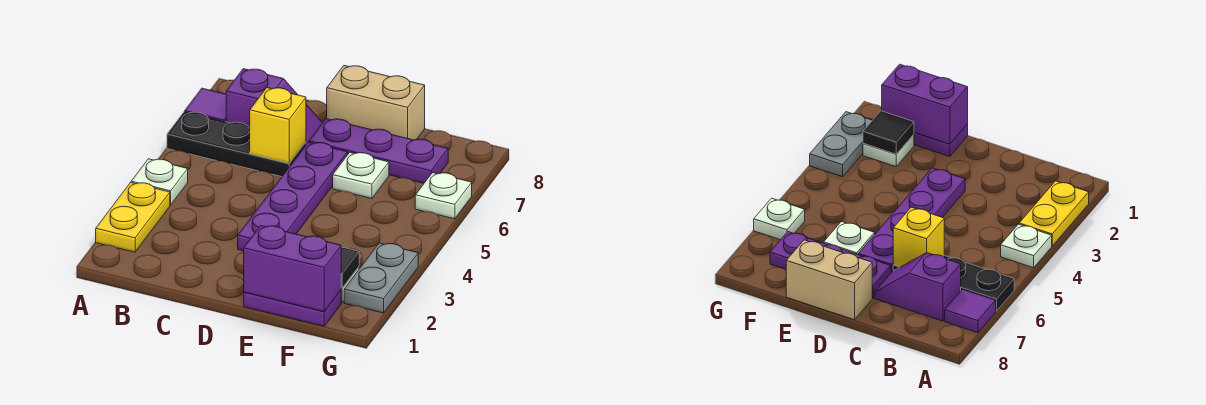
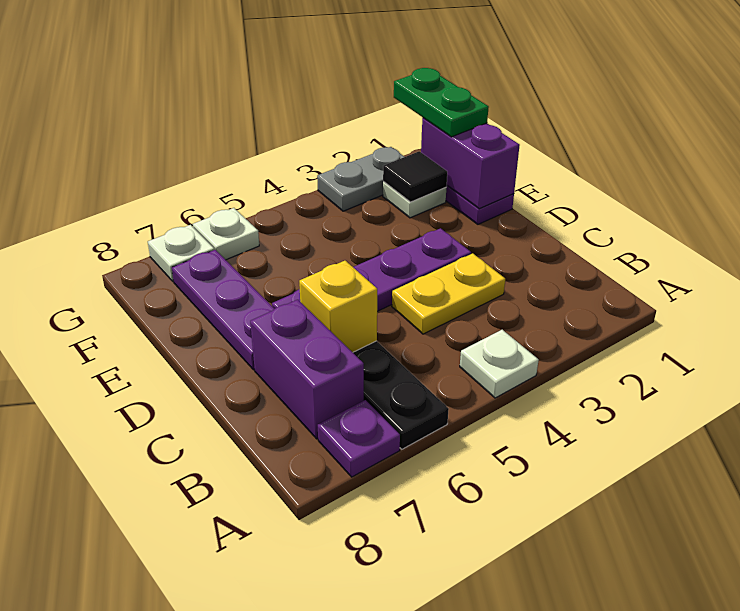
yellow 1x2 plate [96,182,170,252] -> yellow 1x2 plate moved to [392,253,505,334]
purple 1x1 tile [185,88,226,122] -> purple 1x1 plate [318,400,400,477]
purple 1x2 slope [226,69,322,144] -> purple 1x2 brick [250,300,364,439]
tan 1x2 brick [327,66,425,140] -> none
white 1x1 plate [333,152,389,199] -> white 1x1 plate moved to [148,225,214,281]
none -> green 1x2 plate [394,68,489,137]

